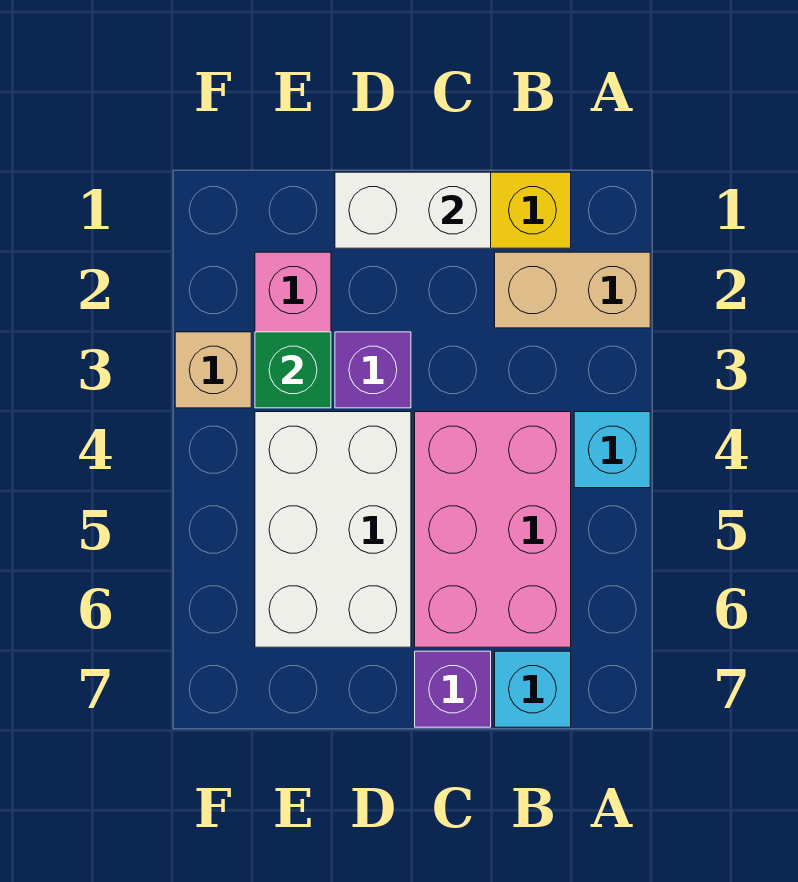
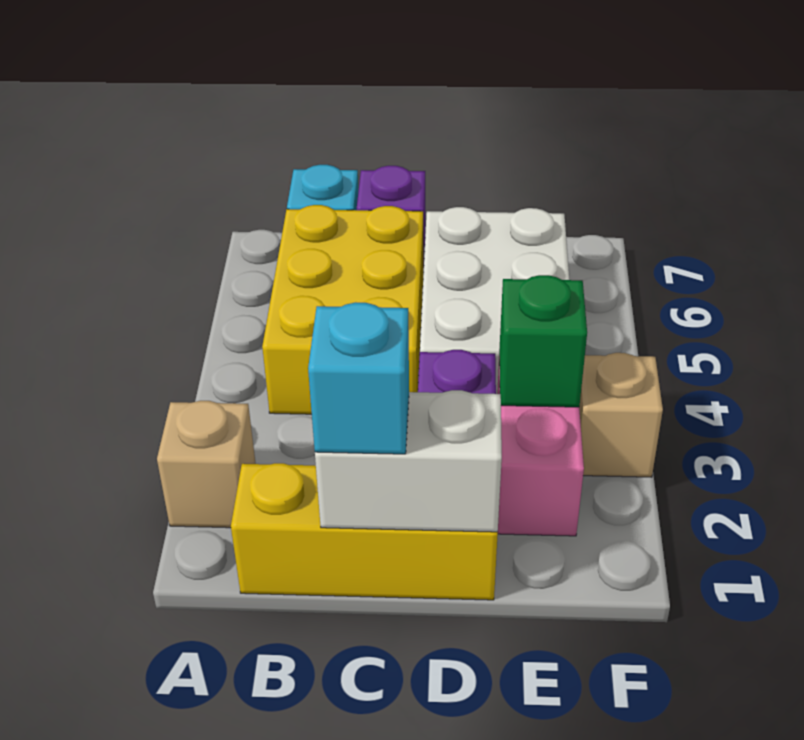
tan 1x2 brick [495,252,650,328] -> tan 1x1 brick [157,401,256,528]
cyan 1x1 brick [574,412,650,488] -> cyan 1x1 brick moved to [308,302,409,454]
pink 2x3 brick [415,412,571,647] -> yellow 2x3 brick [262,205,423,414]

